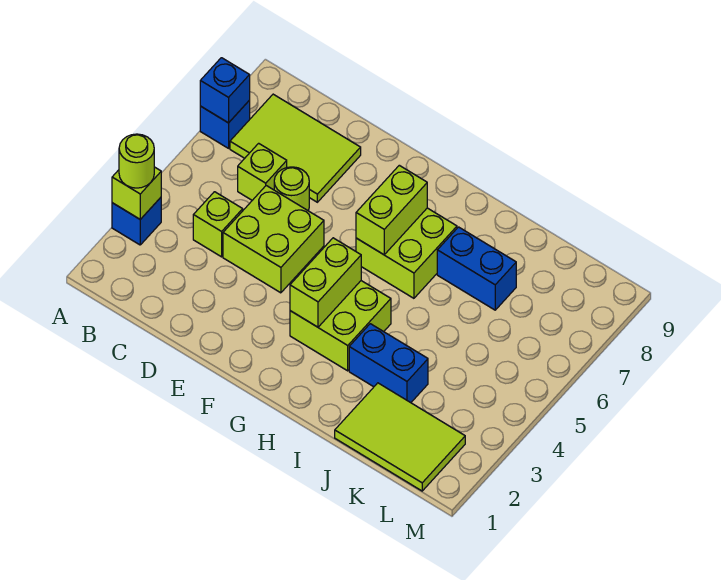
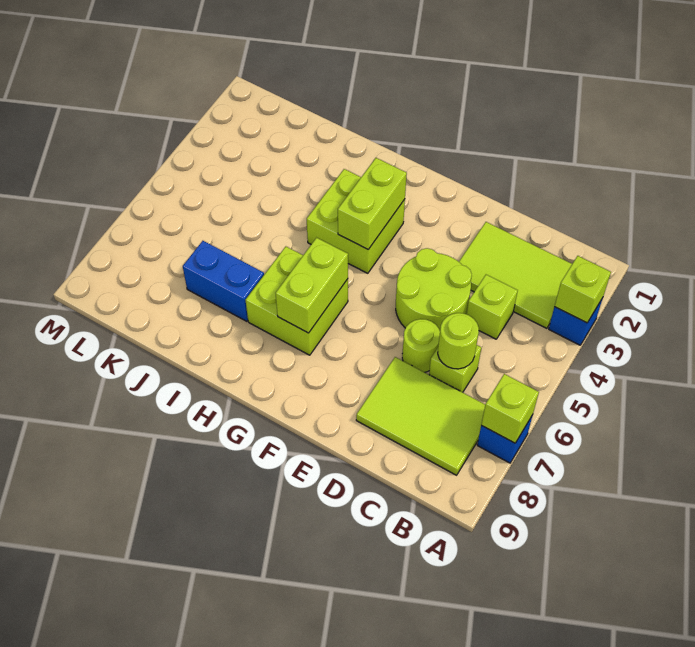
lime 1x1 round brick [119,134,154,188] -> lime 1x1 round brick moved to [438,313,479,369]
blue 1x1 brick [200,58,250,123] -> lime 1x1 brick [481,374,539,443]
lime 2x2 brick [223,186,324,293] -> lime 2x2 round brick [396,248,472,330]
blue 1x2 brick [349,324,428,403] -> none
lime 2x3 tile [335,383,465,491] -> lime 2x3 tile moved to [459,222,572,328]

